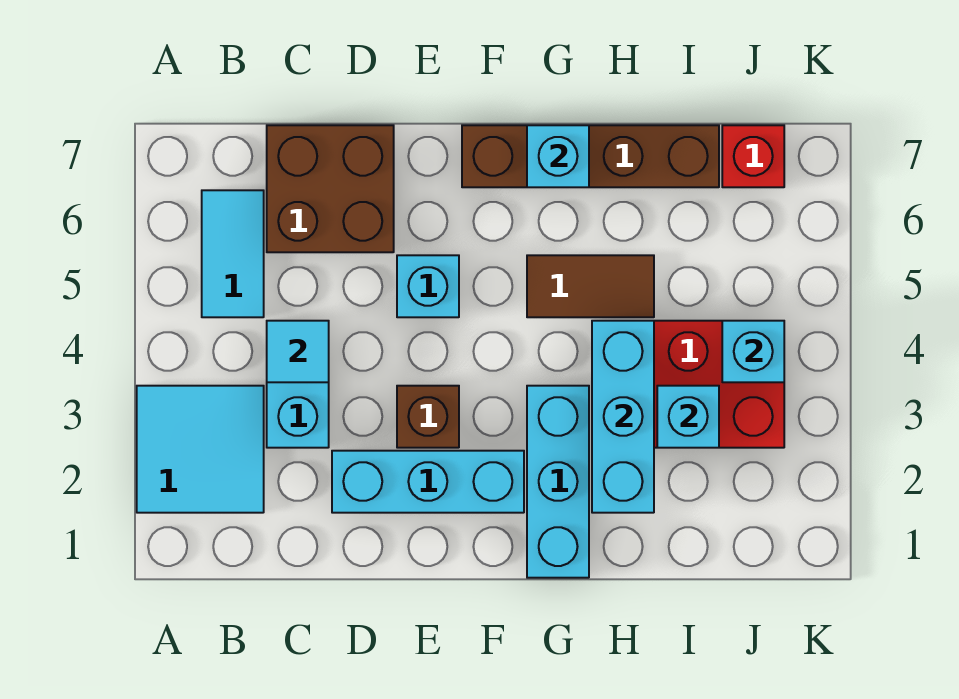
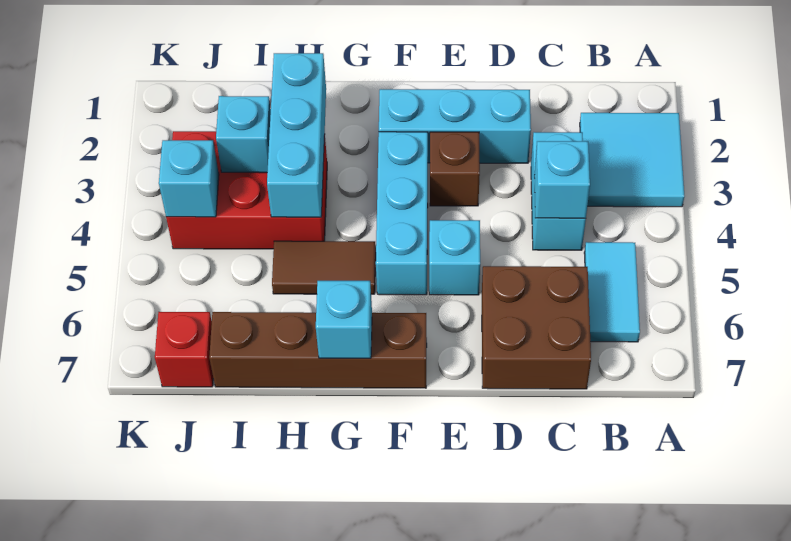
cyan 1x1 tile [267,321,329,382] -> cyan 1x1 brick [534,141,590,218]
cyan 1x3 brick [527,386,589,578] -> cyan 1x3 brick moved to [376,132,428,295]

